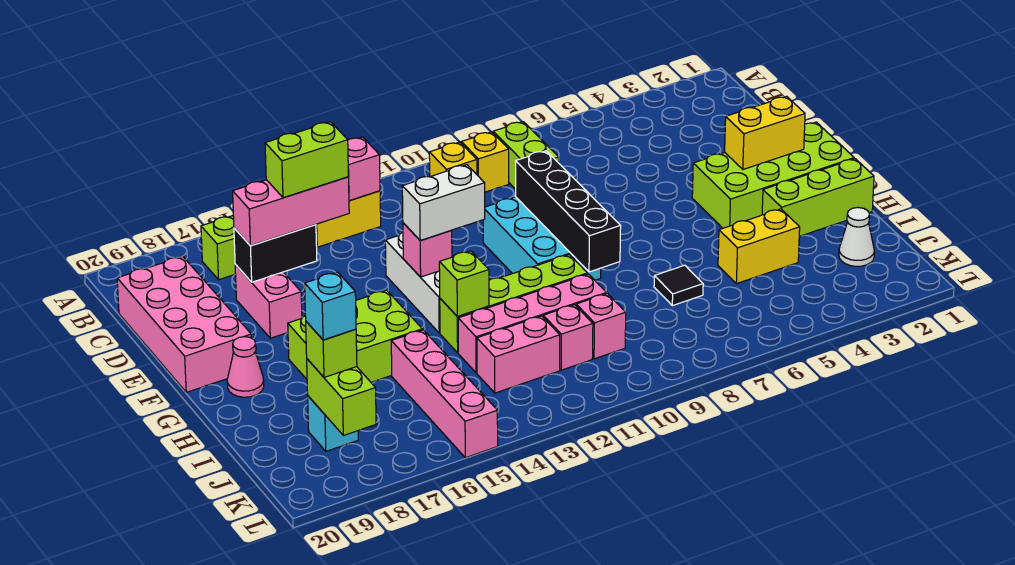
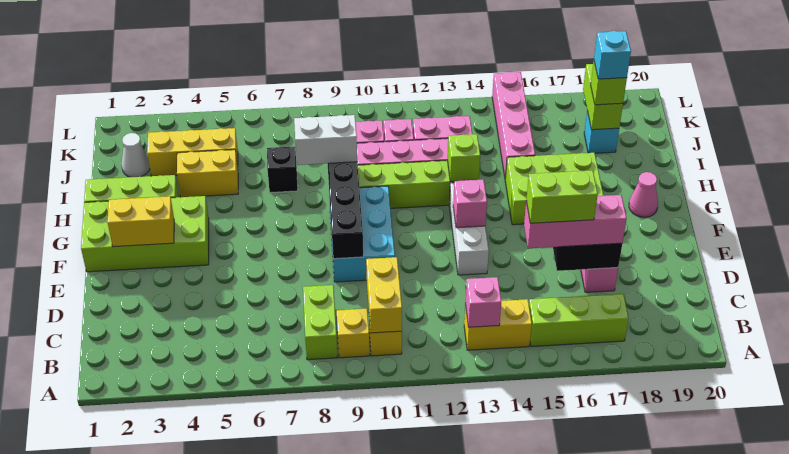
none -> yellow 1x2 brick [366,257,402,333]
pink 2x4 brick [117,256,251,392] -> none
white 1x2 brick [402,165,485,240] -> white 1x2 brick moved to [294,115,357,165]
black 1x1 tile [654,265,703,306] -> black 1x1 brick [267,147,298,193]
none -> yellow 1x3 brick [147,128,238,176]

